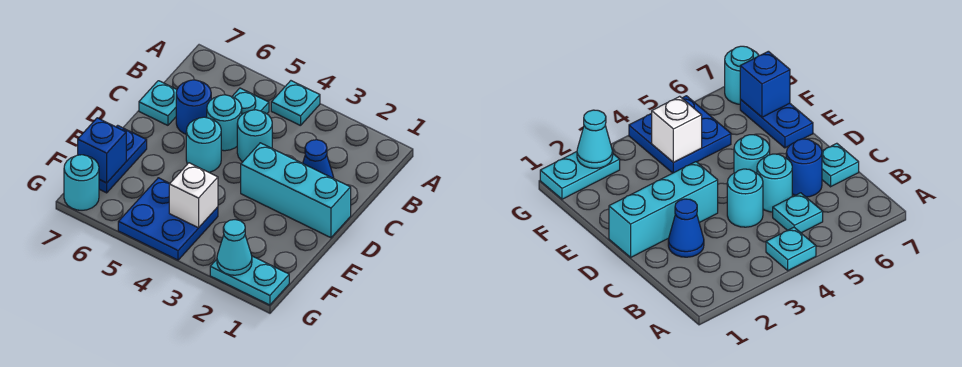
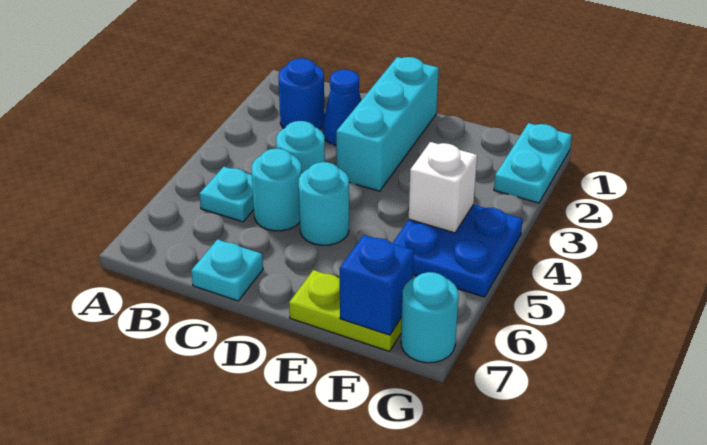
cyan 1x1 plate [271,81,320,126] -> none
blue 1x1 round brick [176,80,211,134] -> blue 1x1 round brick moved to [279,58,325,130]
blue 1x2 plate [99,125,147,193] -> lime 1x2 plate [289,270,402,351]
cyan 1x1 cone [217,220,252,275] -> none

